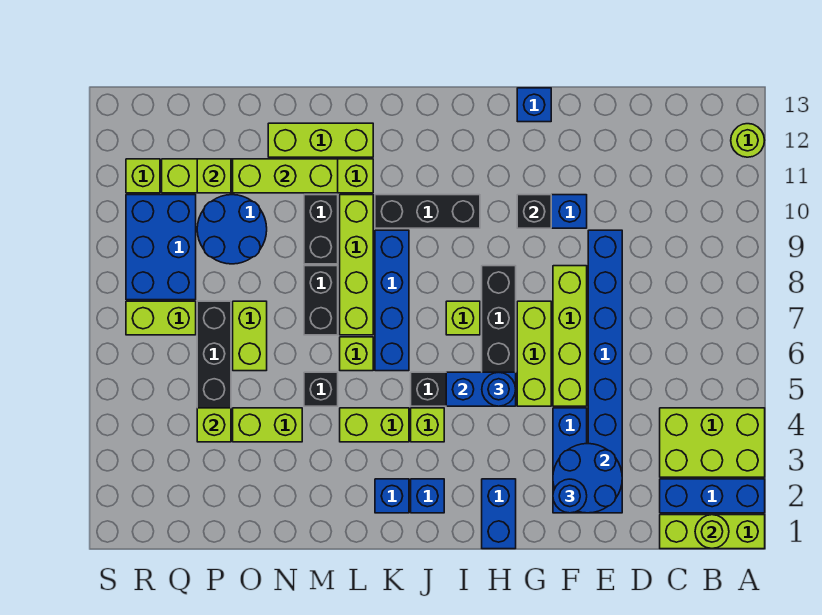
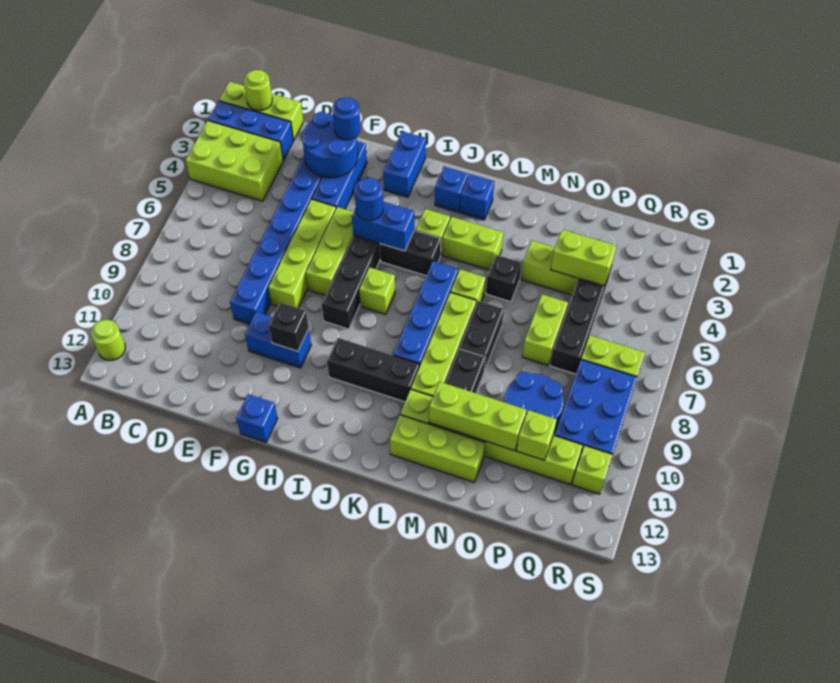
lime 1x1 brick [197,408,231,442] -> lime 1x2 brick [551,230,616,286]

